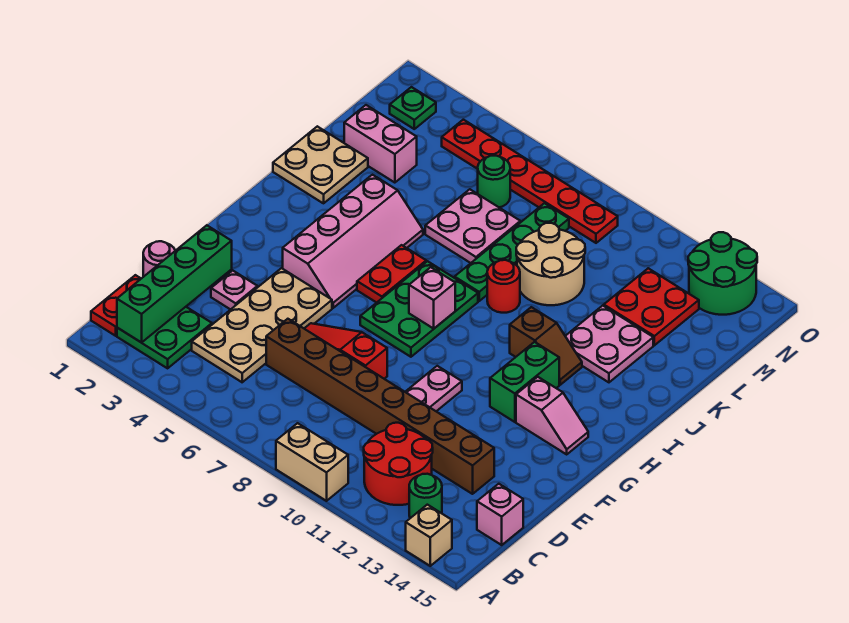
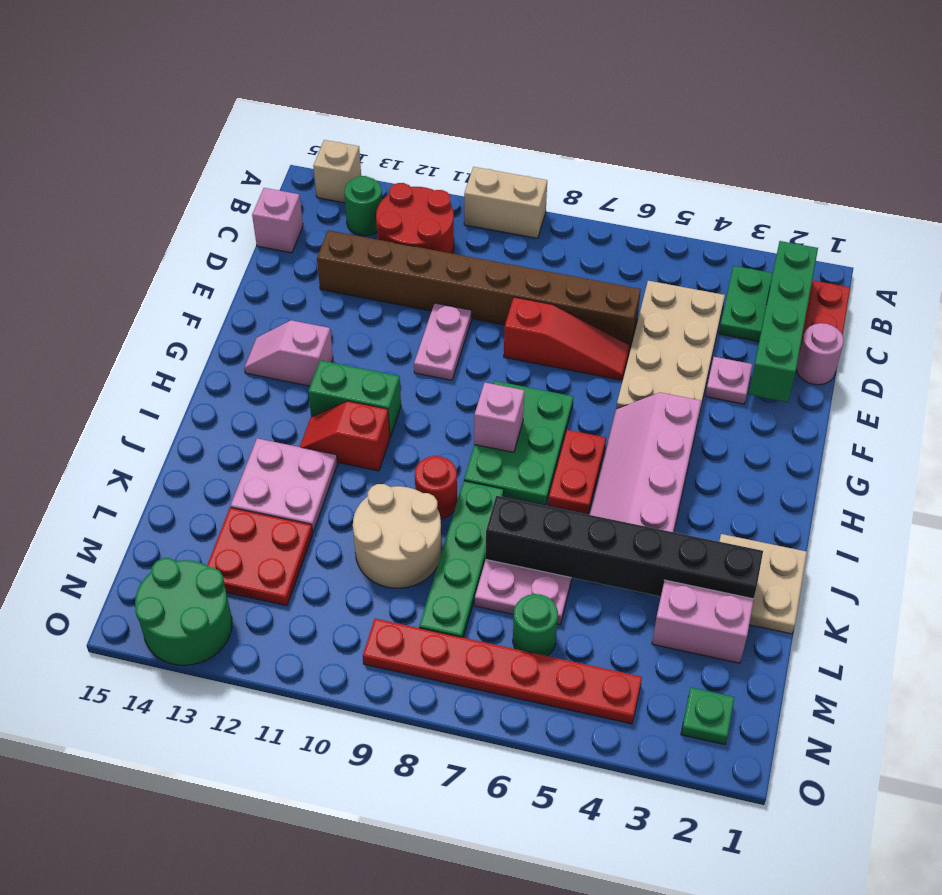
green 1x2 brick [490,342,559,422] -> green 1x2 brick turned to [308,360,401,437]
brown 1x2 slope [510,307,582,385] -> red 1x2 slope [300,401,390,471]
none -> black 1x6 brick [486,496,763,599]

